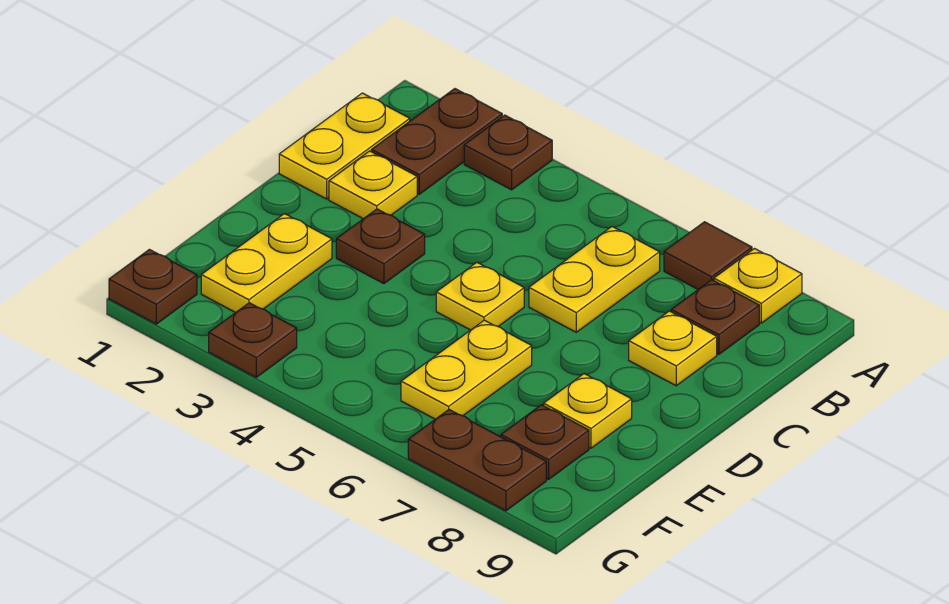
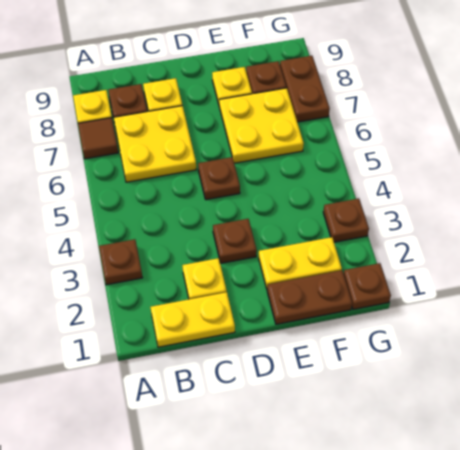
brown 1x2 plate [372,89,502,194] -> brown 1x2 plate moved to [267,270,352,324]
yellow 1x2 plate [529,227,660,332] -> yellow 2x2 plate [114,106,196,182]
yellow 1x1 plate [436,262,524,330] -> brown 1x1 plate [198,157,240,200]
yellow 1x2 plate [401,320,532,419] -> yellow 2x2 plate [219,88,304,163]

